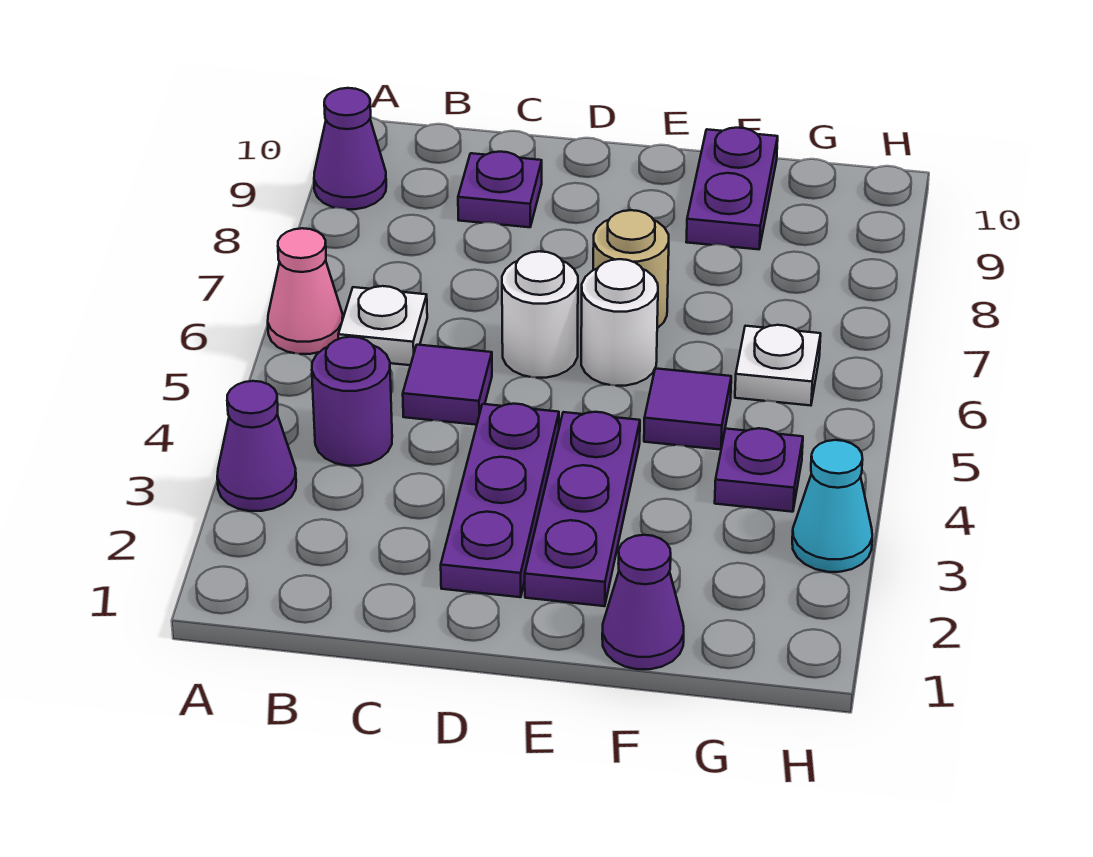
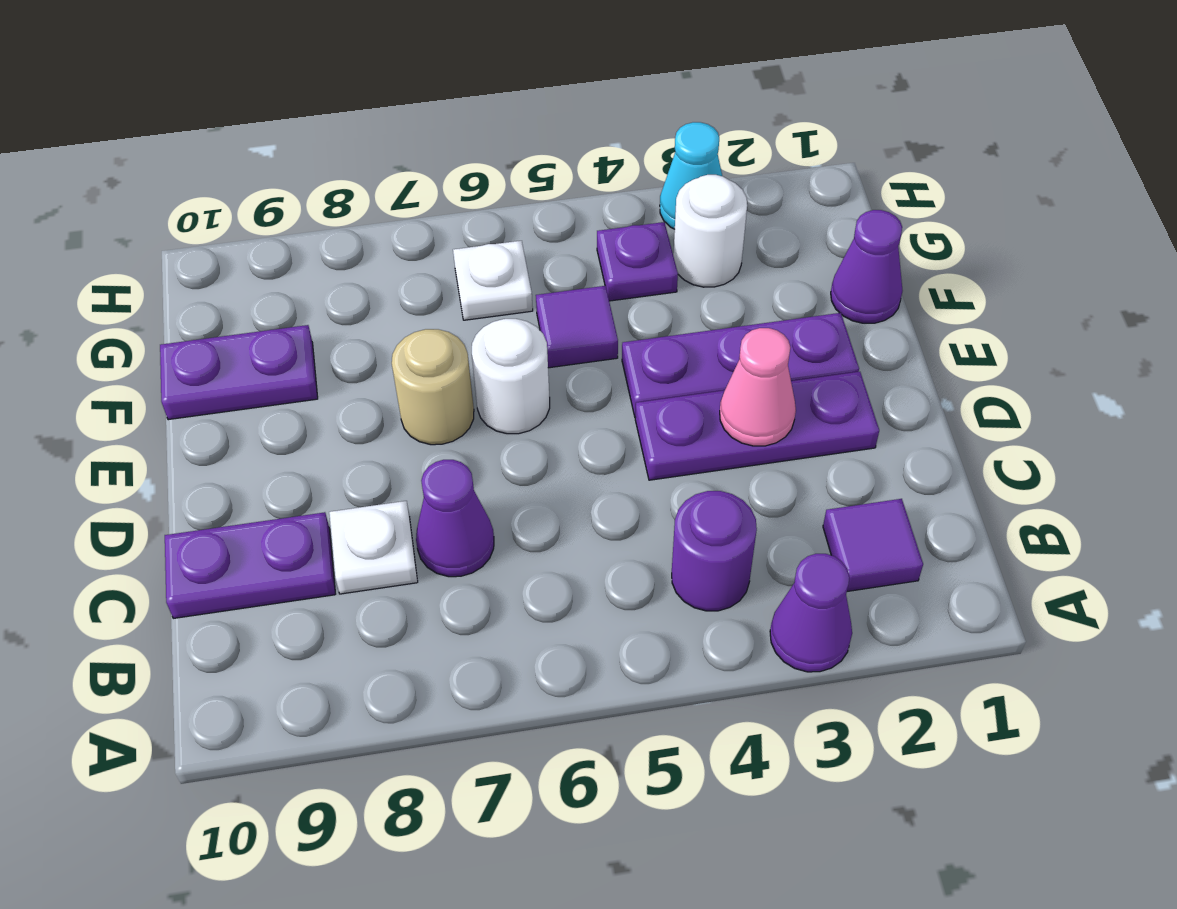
pink 1x1 cone [268,228,343,354] -> pink 1x1 cone moved to [720,328,796,446]
purple 1x1 cone [314,88,386,209] -> purple 1x1 cone moved to [416,460,494,577]
white 1x1 plate [338,286,427,365] -> white 1x1 plate moved to [329,501,418,594]
purple 1x1 tile [403,345,492,425] -> purple 1x1 tile moved to [823,499,923,591]
purple 1x1 plate [458,152,542,227] -> purple 1x2 plate [165,512,335,618]
white 1x1 round brick [502,251,578,378] -> white 1x1 round brick moved to [673,175,747,287]

